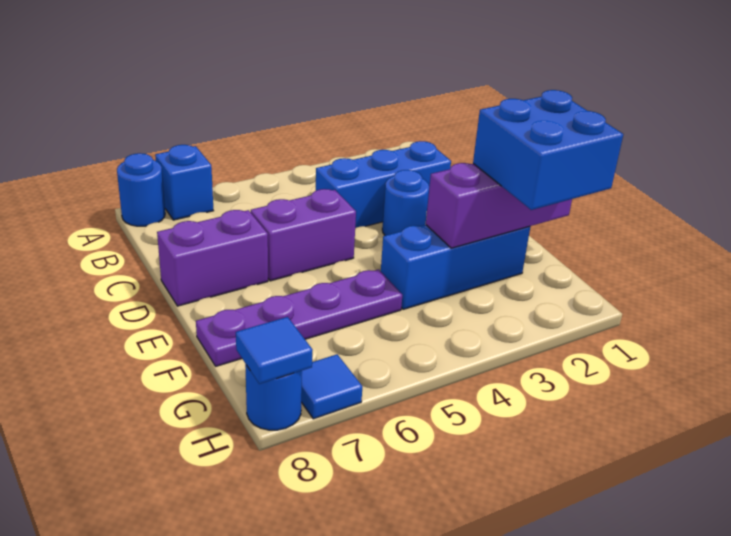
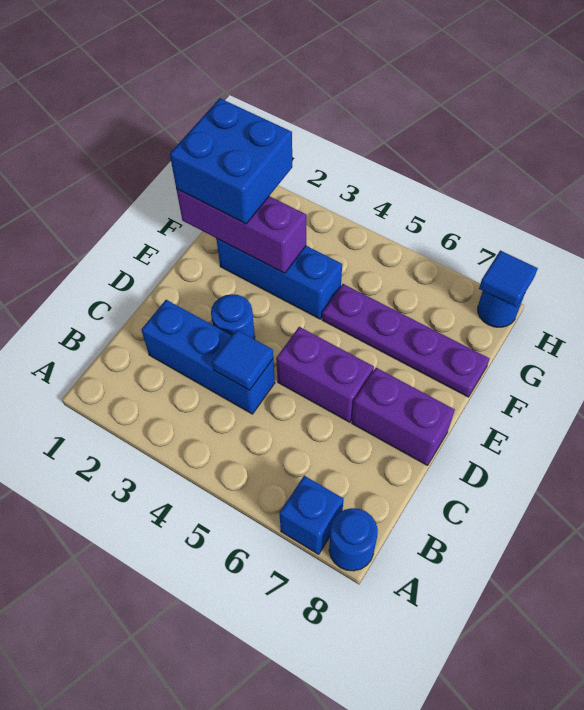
blue 1x1 tile [301,354,362,419] -> blue 1x1 tile moved to [212,330,273,390]

